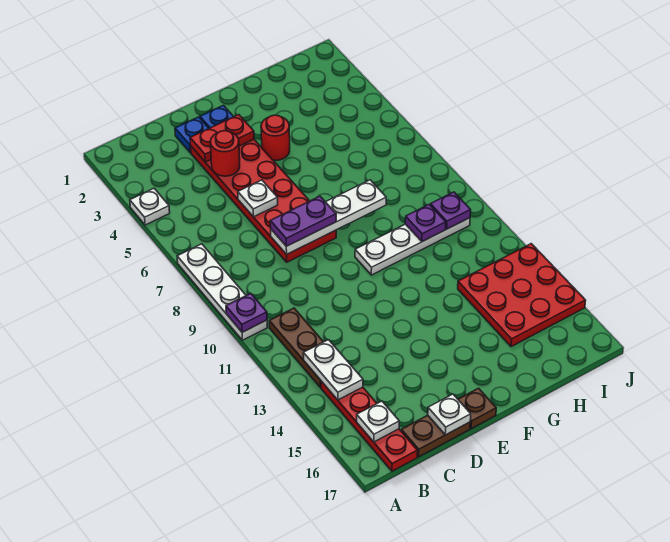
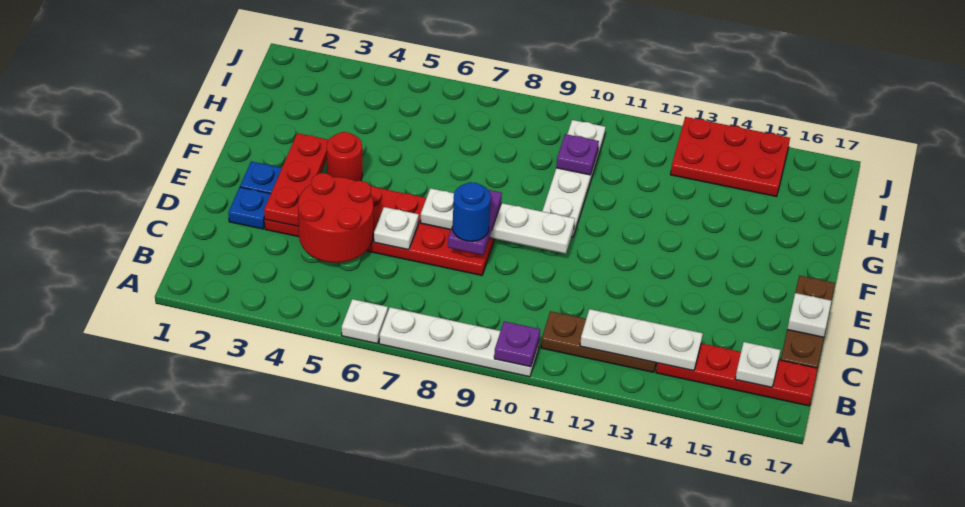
white 1x1 plate [130,189,170,225] -> white 1x1 plate moved to [342,299,388,344]
white 1x2 plate [303,340,363,400] -> white 1x3 plate [580,309,703,371]
red 1x2 plate [190,115,254,162] -> red 1x3 plate [264,133,328,226]
red 1x1 round brick [210,131,240,176] -> red 2x2 round brick [298,173,373,263]
white 1x4 plate [271,180,386,254] -> white 1x4 plate turned to [421,188,575,254]
none -> blue 1x1 round brick [452,182,491,241]
red 3x3 plate [458,244,586,347] -> red 2x3 plate [670,117,790,197]
purple 1x1 plate [430,192,471,229] -> none

